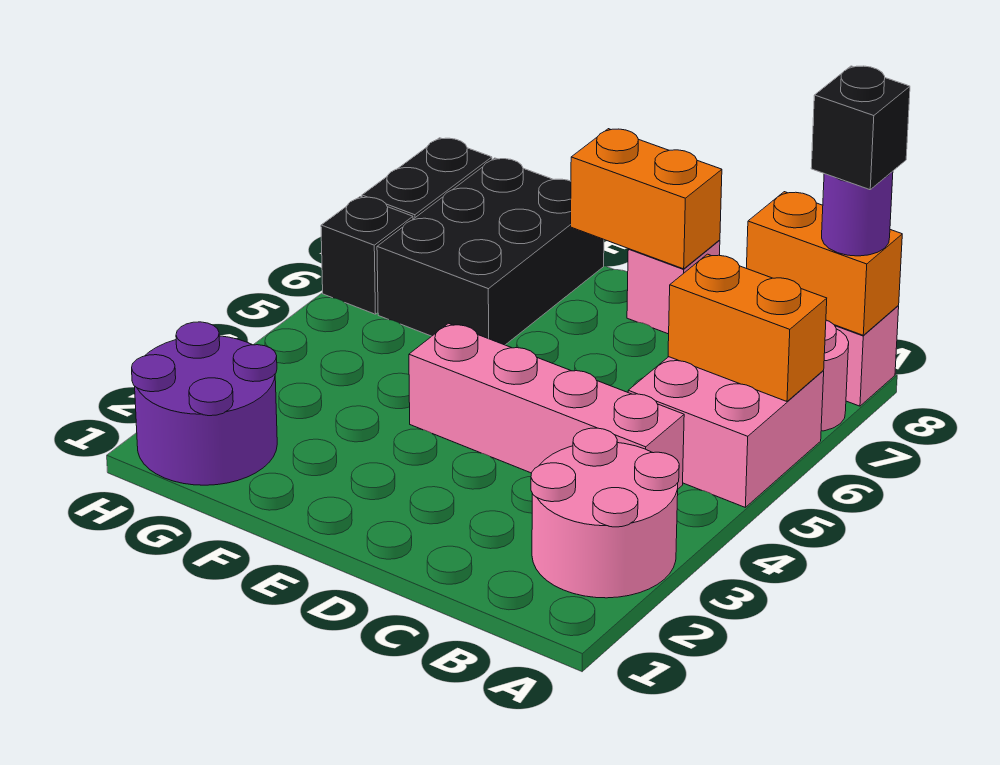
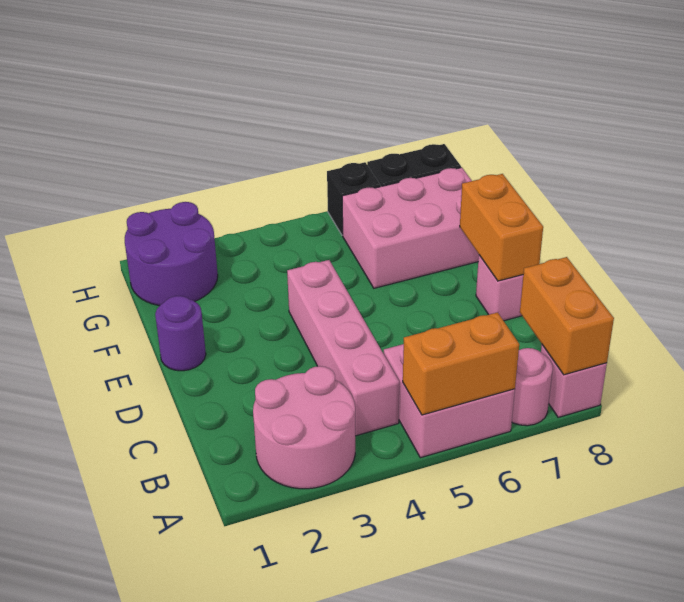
orange 1x2 brick [668,254,827,401] -> orange 1x2 brick turned to [403,312,519,415]
purple 1x1 round brick [822,171,893,256] -> purple 1x1 round brick moved to [155,296,206,371]
black 1x1 brick [811,66,910,190] -> none
black 2x3 brick [377,158,604,345] -> pink 2x3 brick [342,167,479,288]

